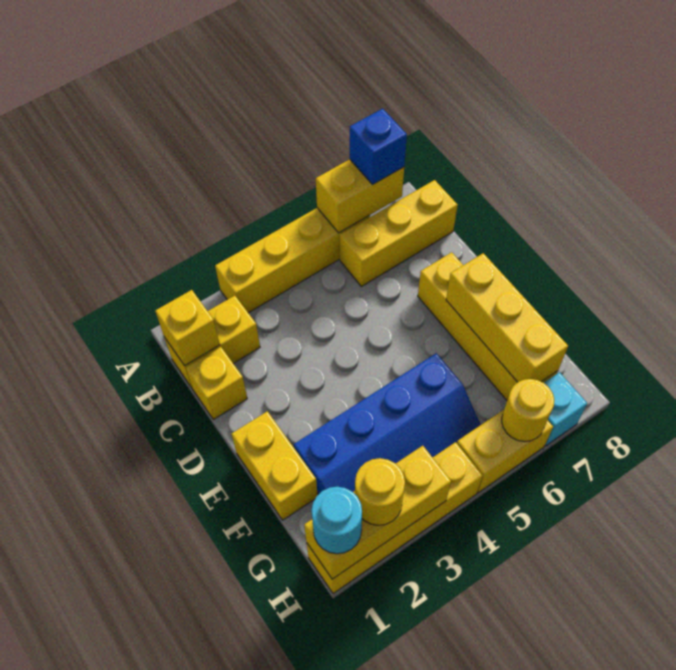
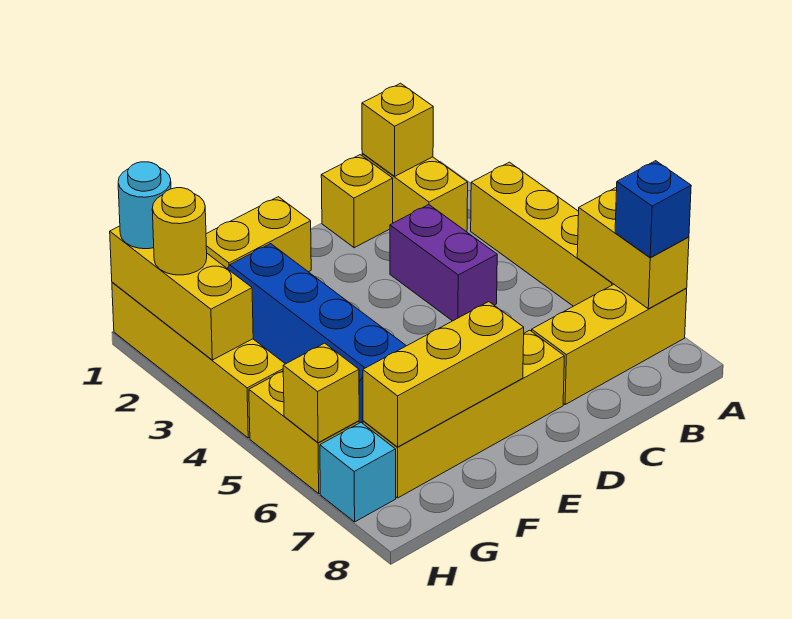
yellow 1x3 brick [340,180,458,286] -> yellow 1x3 brick turned to [532,284,687,404]
none -> purple 1x2 brick [390,205,497,321]
yellow 1x1 round brick [502,379,554,442] -> yellow 1x1 brick [283,343,359,443]

